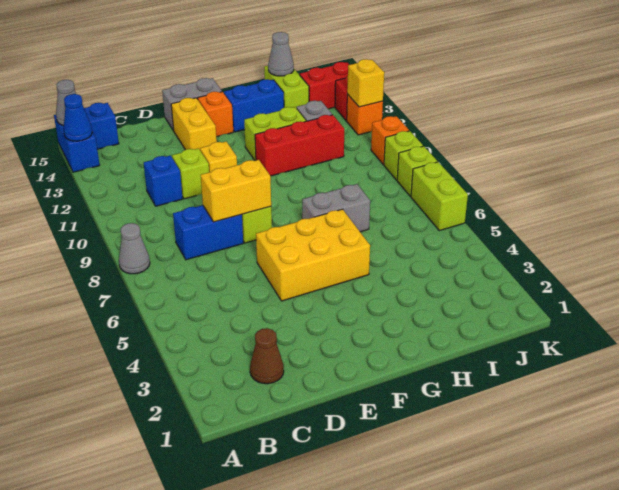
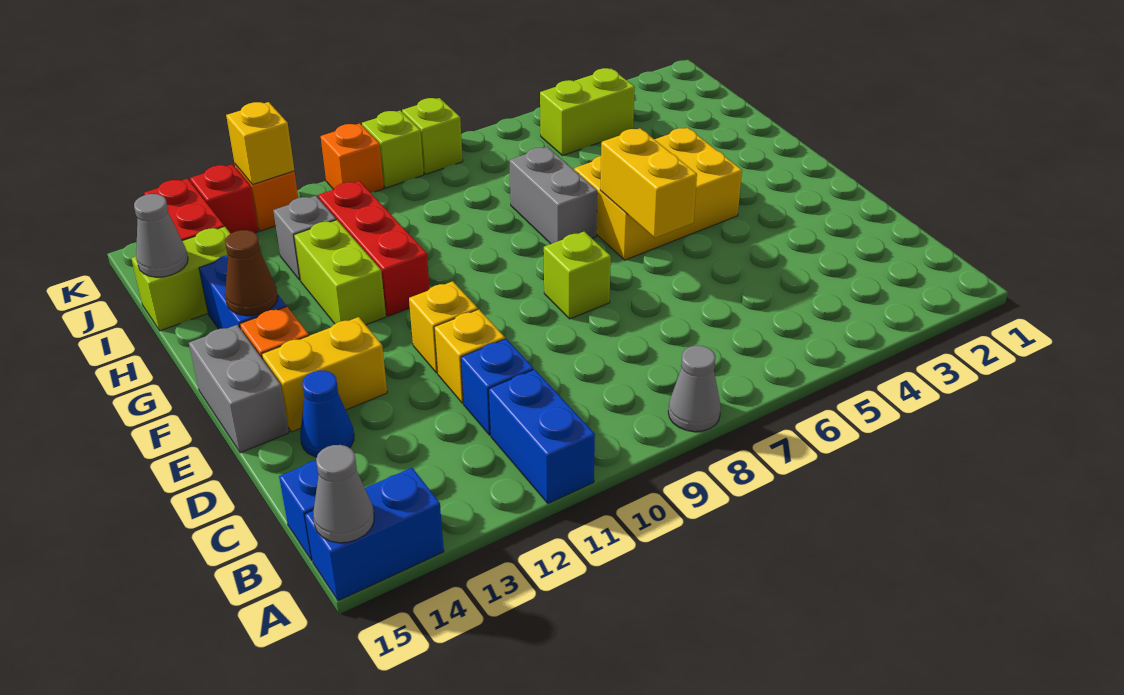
blue 1x1 cone [63,94,92,141] -> blue 1x1 cone moved to [300,371,354,457]
brown 1x1 cone [250,328,284,384] -> brown 1x1 cone moved to [225,230,278,316]
blue 1x2 brick [173,205,243,260] -> blue 1x2 brick moved to [489,369,595,503]
yellow 1x2 brick [201,160,271,222] -> yellow 1x2 brick moved to [600,128,697,238]
lime 1x1 brick [172,148,209,199] -> yellow 1x1 brick [434,309,505,403]
yellow 2x3 brick [256,209,370,301] -> yellow 2x3 brick turned to [574,128,742,260]
lime 1x2 brick [411,162,468,231] -> lime 1x2 brick moved to [540,68,635,156]

